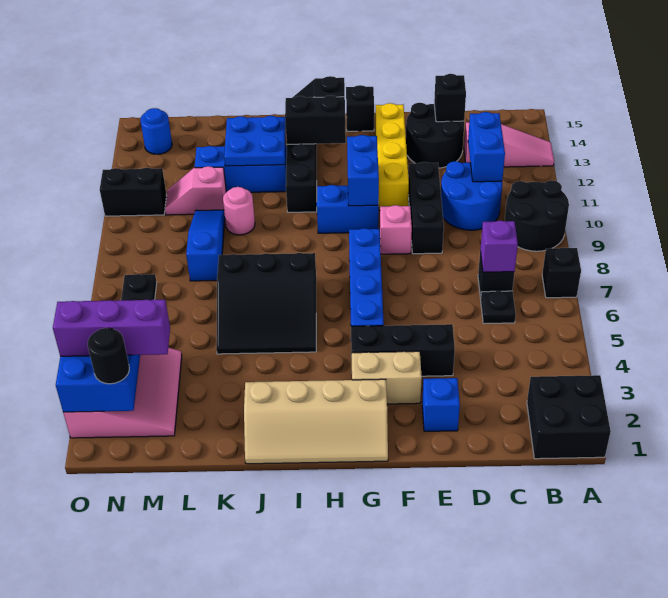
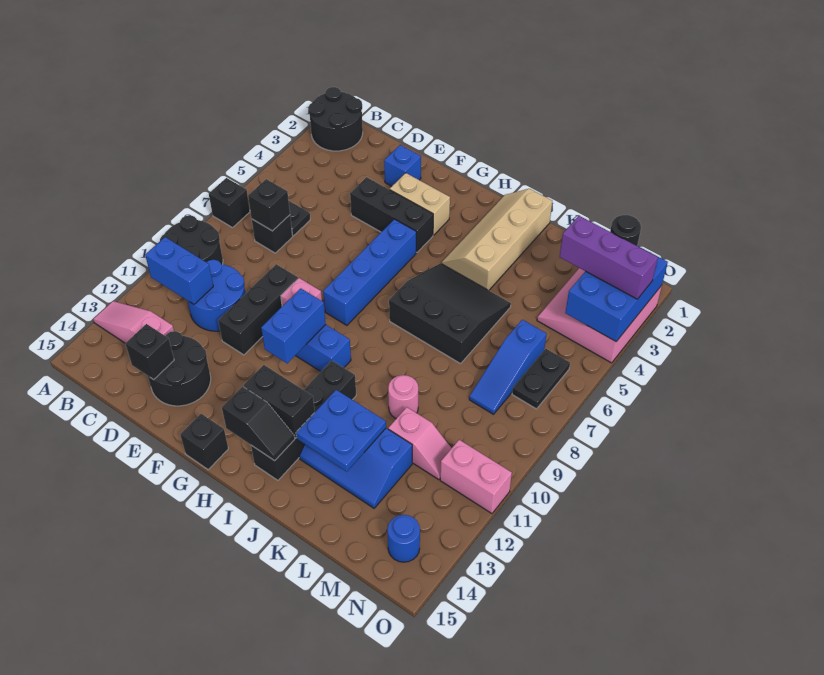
black 2x2 brick [527,375,611,459] -> black 2x2 round brick [308,87,363,151]
purple 1x1 brick [480,220,518,272] -> black 1x1 brick [248,179,290,231]
blue 1x2 brick [468,112,505,182] -> blue 1x2 brick turned to [145,237,213,304]
yellow 1x4 brick [376,103,409,211] -> none
tan 2x4 slope [244,379,388,464] -> tan 2x4 slope turned to [441,189,552,290]
blue 1x3 slope [186,210,225,281] -> blue 1x3 slope moved to [469,320,547,414]
black 1x2 brick [100,168,167,216] -> pink 1x2 brick [440,440,512,513]

